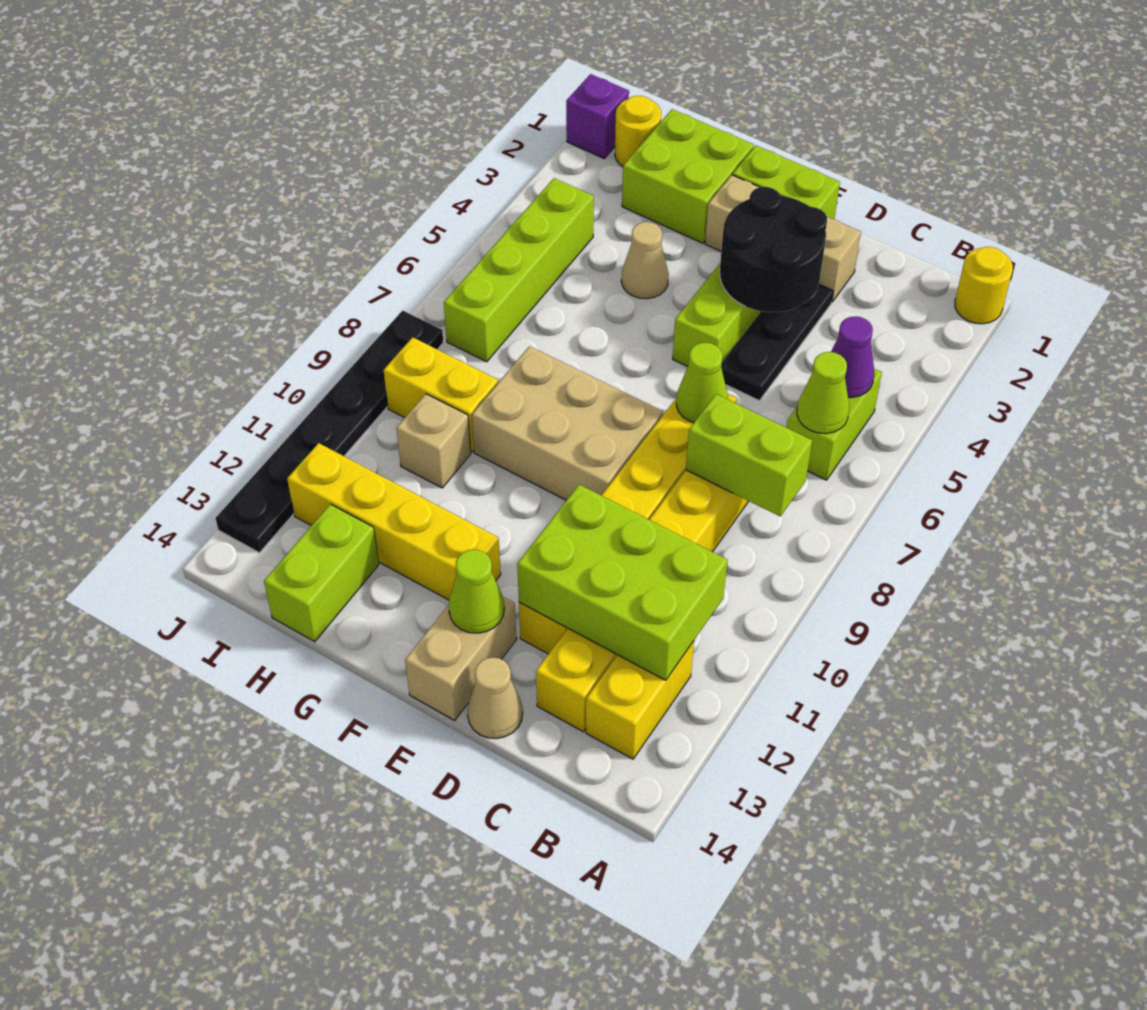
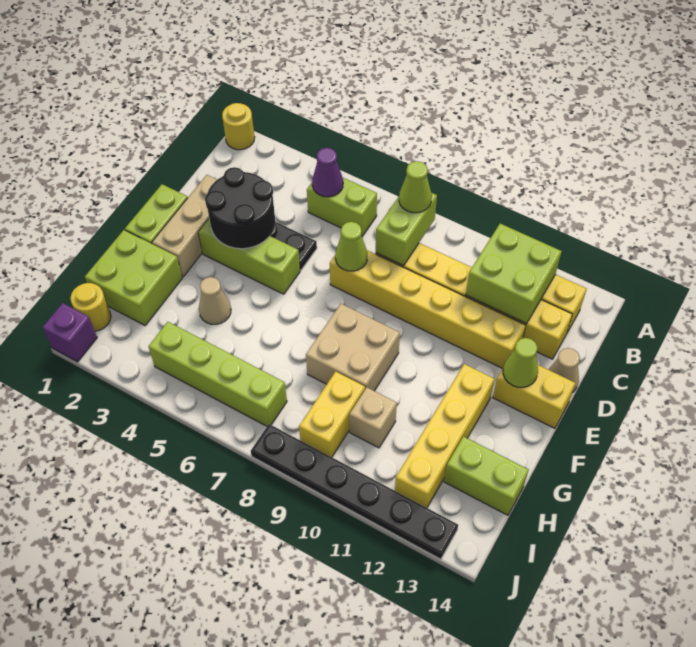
lime 1x1 cone [797,352,849,434] -> lime 1x1 cone moved to [399,161,432,213]
lime 2x3 brick [517,484,727,680] -> lime 2x2 brick [466,224,562,324]
tan 2x3 brick [472,346,663,500] -> tan 2x2 brick [306,304,400,391]
tan 1x2 brick [405,597,517,720] -> yellow 1x2 brick [493,365,575,428]

